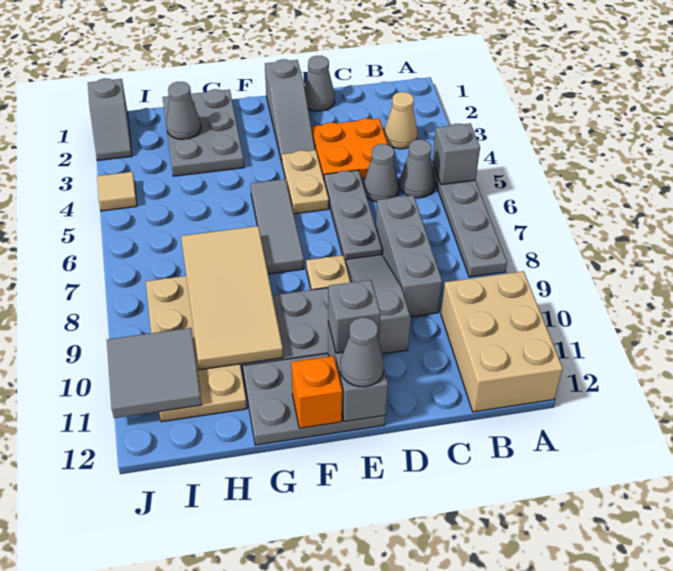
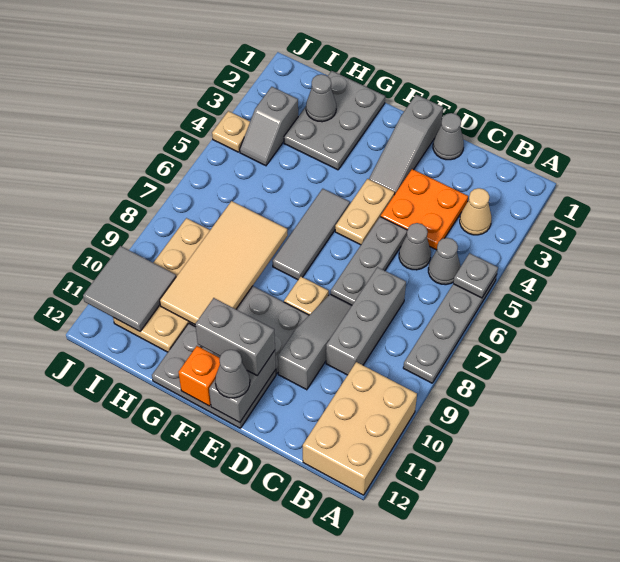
grey 1x1 brick [433,123,480,185] -> grey 1x1 plate [453,253,498,298]
grey 1x1 brick [328,280,380,353] -> grey 1x2 brick [195,298,275,375]
grey 1x2 slope [88,78,132,160] -> grey 1x2 slope moved to [240,87,298,166]
tan 1x1 tile [97,172,137,211] -> tan 1x1 plate [212,111,250,152]

